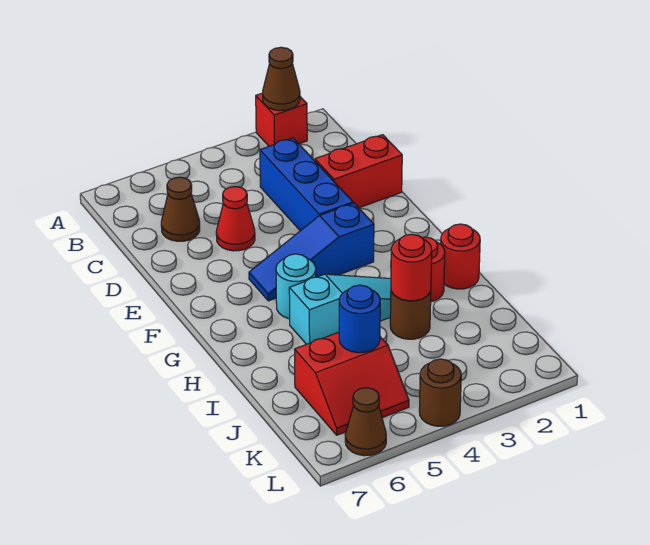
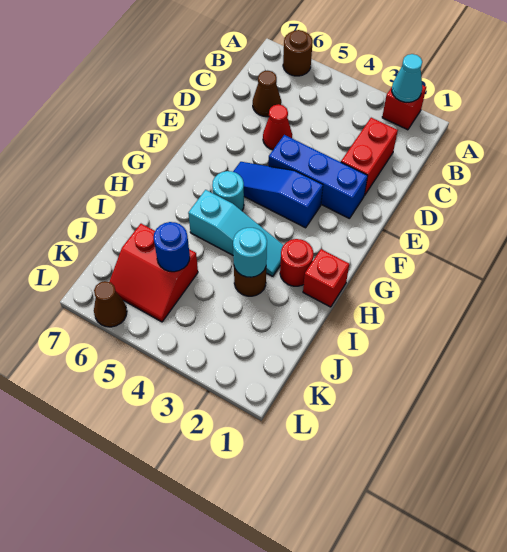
brown 1x1 cone [263,47,300,111] -> cyan 1x1 cone [392,54,422,102]
blue 1x3 brick [260,138,353,231] -> blue 1x3 brick turned to [268,135,368,219]
red 1x2 brick [315,135,402,208] -> red 1x2 brick turned to [341,118,398,195]
red 1x1 round brick [441,224,480,289] -> red 1x1 brick [303,249,349,307]
red 1x1 round brick [391,234,432,301] -> cyan 1x1 round brick [233,228,267,277]
brown 1x1 round brick [419,359,461,426] -> brown 1x1 round brick moved to [283,30,313,76]

